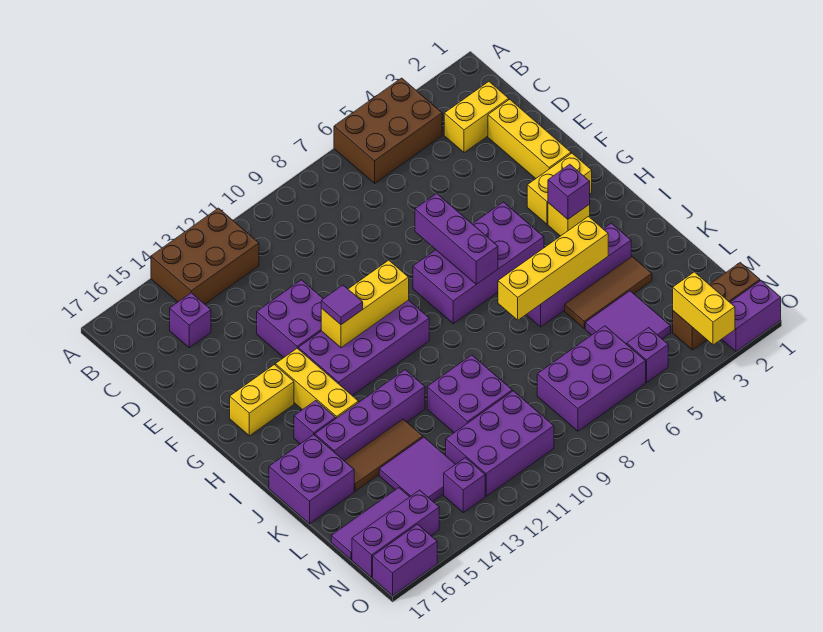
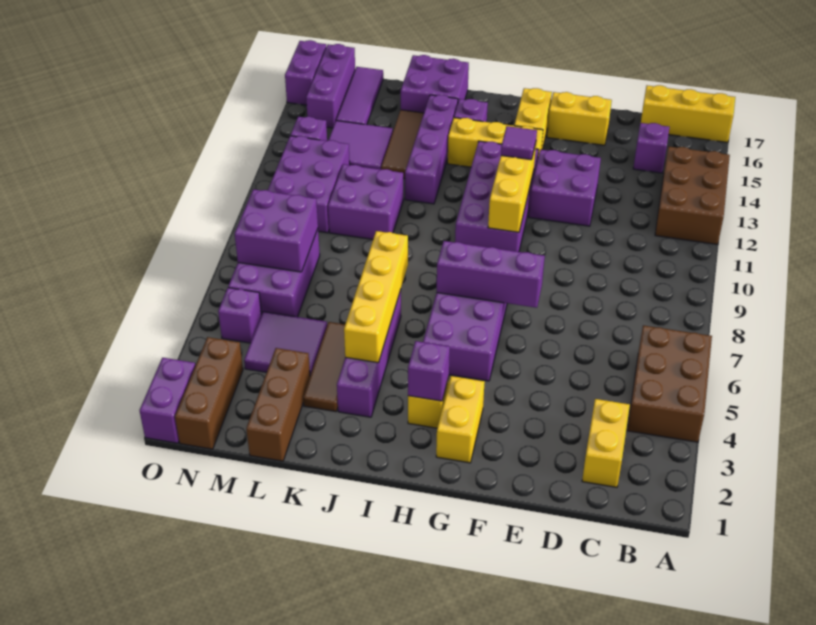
yellow 1x3 brick [488,99,571,179] -> yellow 1x3 brick moved to [641,85,735,142]
none -> brown 1x3 brick [246,348,310,461]
none -> purple 2x2 brick [235,189,318,272]
yellow 1x2 brick [673,272,735,345] -> yellow 1x2 brick moved to [547,92,612,145]

